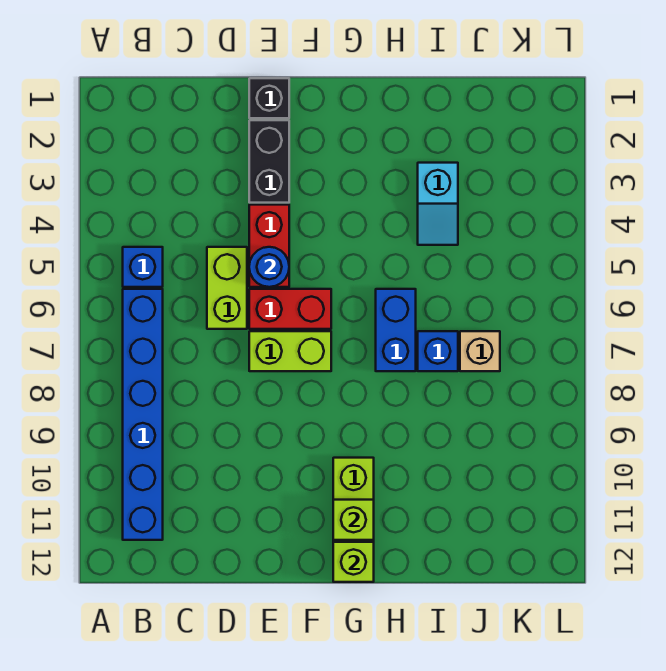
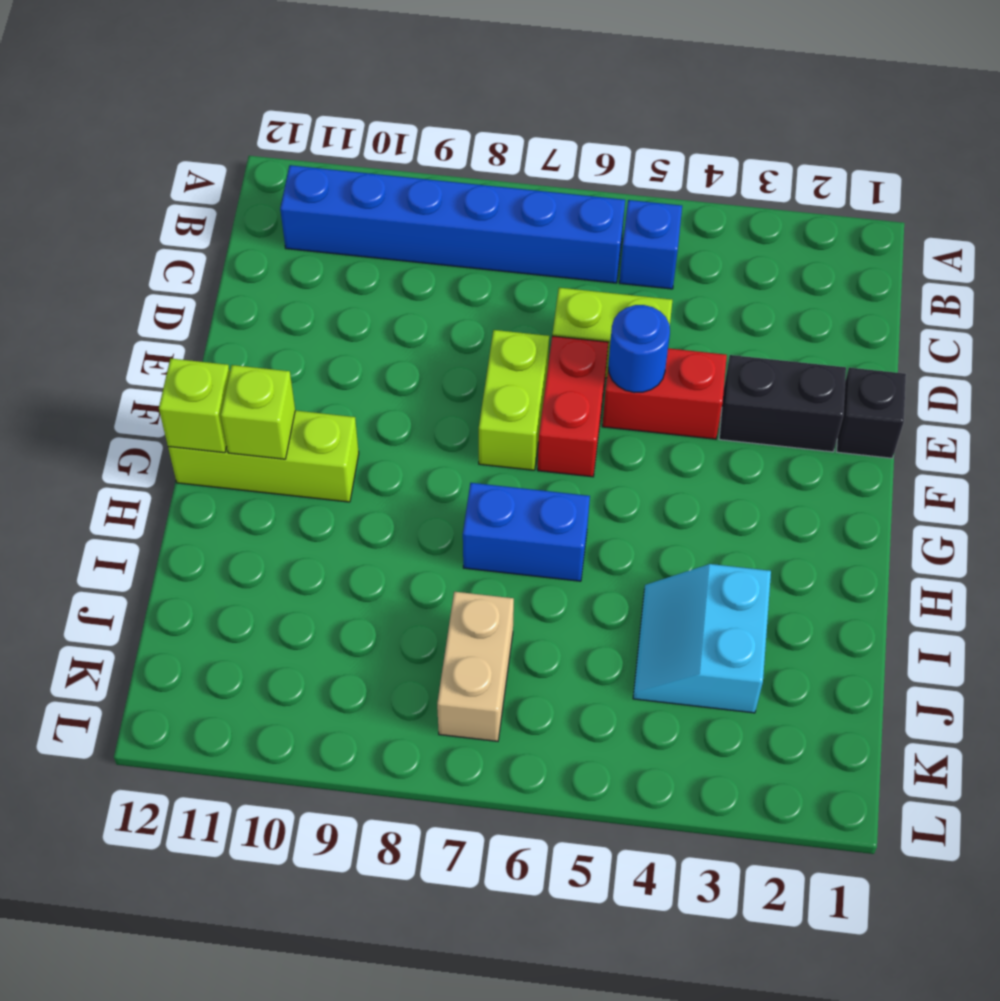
cyan 1x2 slope [418,163,458,245] -> cyan 2x2 slope [633,564,771,713]
blue 1x1 brick [418,331,458,371] -> none
tan 1x1 brick [460,331,500,371] -> tan 1x2 brick [437,592,514,741]

